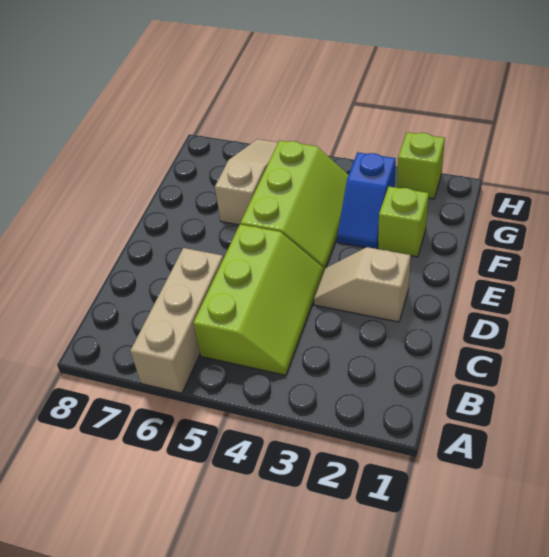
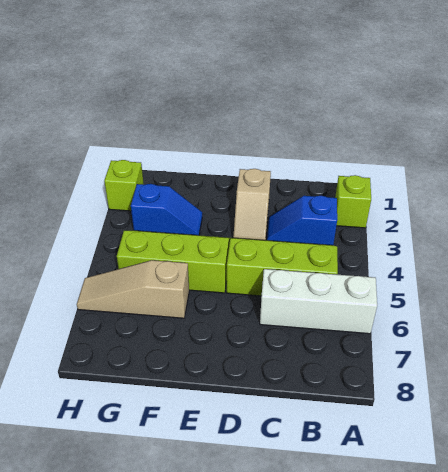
tan 1x3 brick [130,248,223,393] -> white 1x3 brick [260,269,377,334]
none -> blue 1x2 slope [267,196,337,245]
lime 1x1 brick [378,187,429,257] -> lime 1x1 brick moved to [335,175,371,228]

